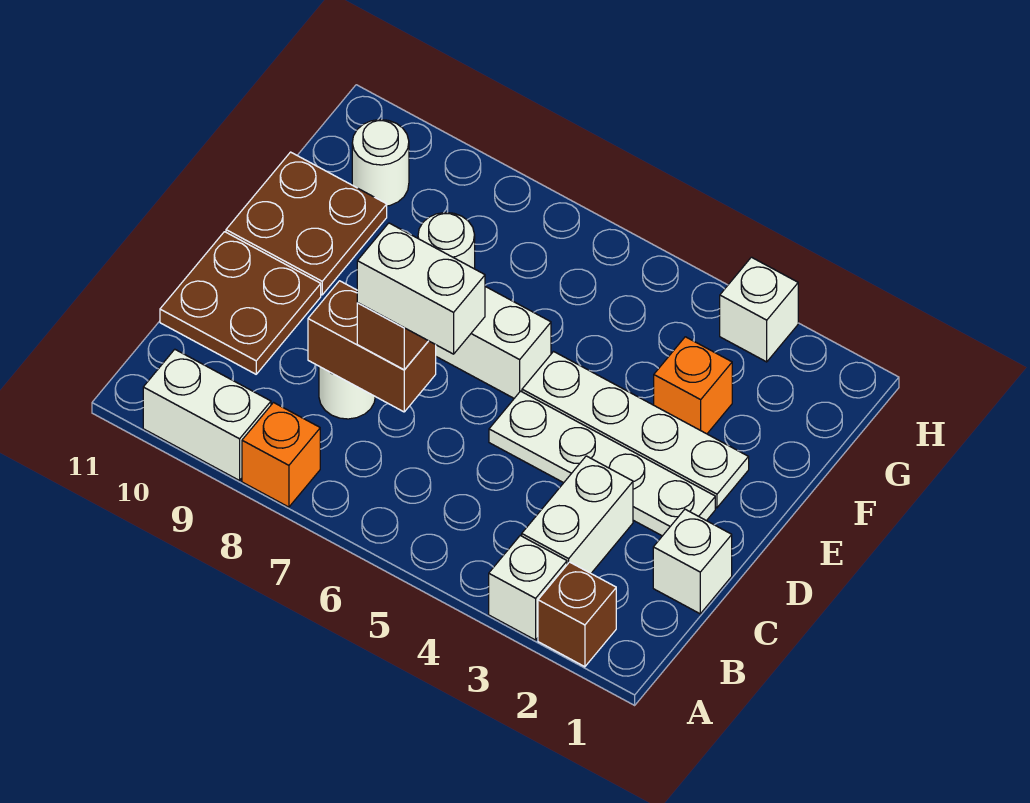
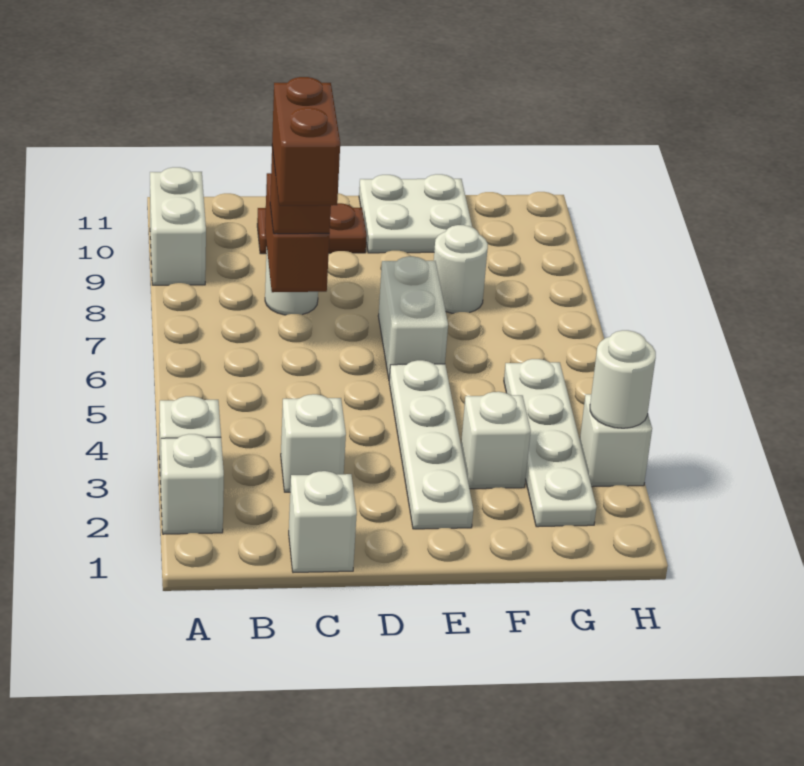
brown 1x1 brick [538,562,616,667] -> white 1x1 brick [161,434,224,534]
orange 1x1 brick [242,403,320,507] -> none
white 1x2 brick [522,456,633,573] -> white 1x1 brick [281,394,346,492]
white 1x2 brick [357,223,485,354] -> brown 1x2 brick [272,77,340,206]
brown 2x2 plate [160,232,321,374] -> brown 1x2 plate [257,203,367,254]
white 1x4 plate [489,391,715,536] -> white 1x4 plate moved to [504,359,596,527]
brown 2x2 plate [226,152,387,295] -> white 2x2 plate [359,174,472,253]
orange 1x1 brick [654,337,732,434] -> white 1x1 brick [461,392,531,489]
white 1x1 round brick [352,120,409,206] -> white 1x1 round brick moved to [590,330,656,428]

